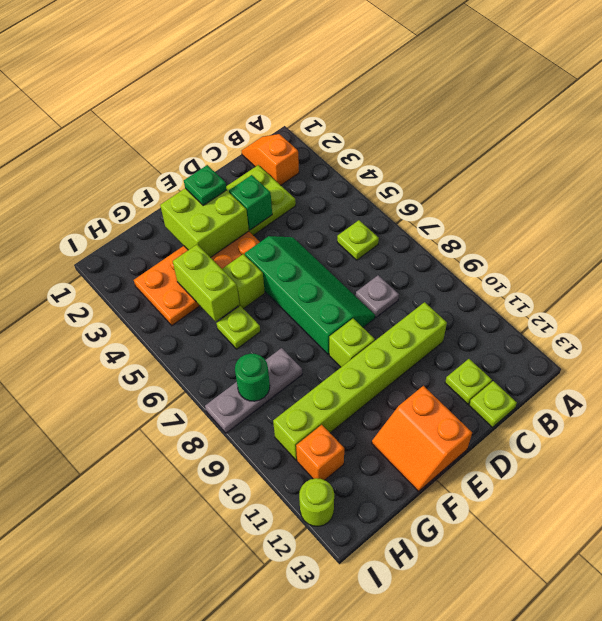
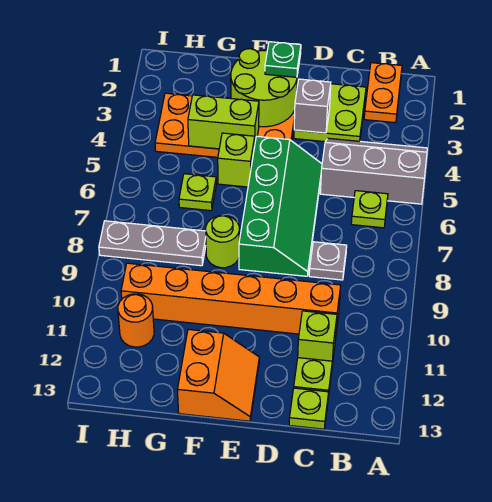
none -> grey 2x3 slope [320,138,427,204]
orange 1x2 slope [242,134,299,185] -> orange 1x2 plate [364,63,402,123]
lime 1x6 brick [273,302,447,460] -> orange 1x6 brick [121,263,341,334]
green 1x1 brick [229,175,272,230] -> grey 1x1 brick [294,79,331,133]
lime 2x2 brick [160,188,249,258] -> lime 2x2 round brick [231,49,297,127]
lime 1x1 brick [329,319,375,367] -> lime 1x1 brick moved to [298,311,337,364]
orange 2x2 slope [372,386,472,491] -> orange 2x2 slope turned to [177,329,259,421]
lime 1x2 brick [173,245,239,322] -> lime 1x2 brick turned to [188,95,259,149]
green 1x1 round brick [235,354,270,401] -> none
orange 1x1 brick [296,425,344,480] -> orange 1x1 round brick [118,294,154,347]
lime 1x1 round brick [299,478,334,526] -> lime 1x1 round brick moved to [206,216,239,268]

